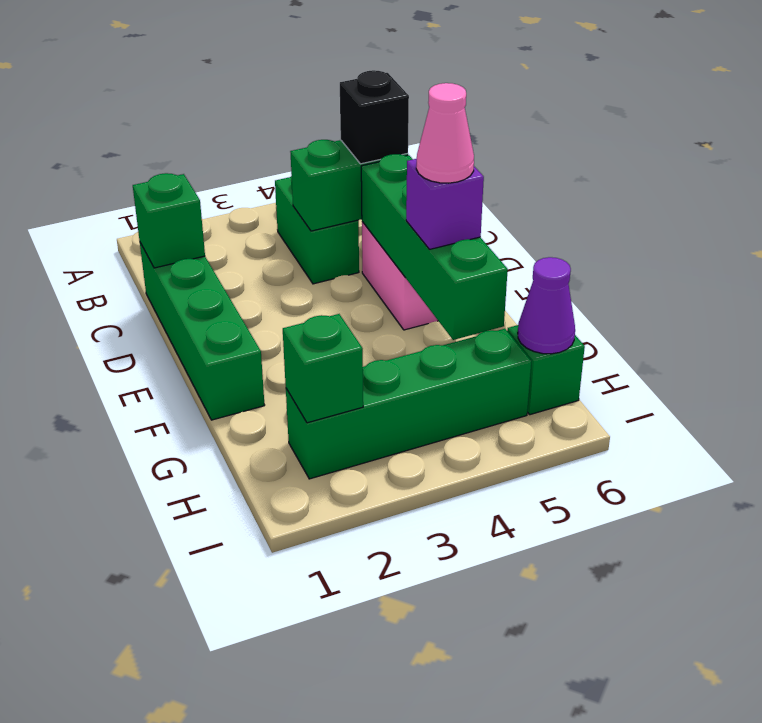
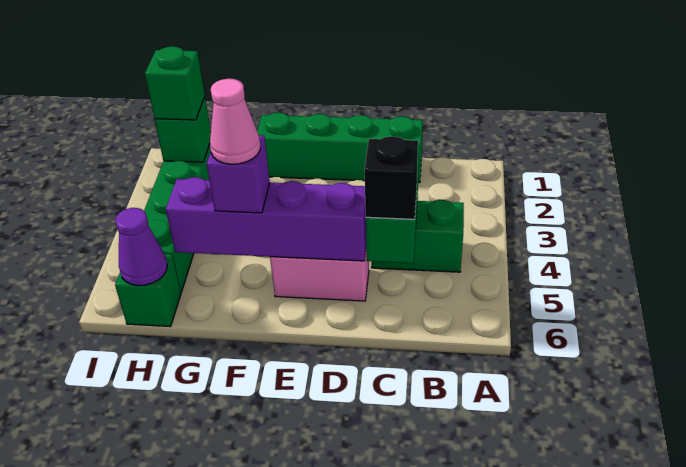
green 1x1 brick [133,173,205,268] -> green 1x1 brick moved to [145,46,205,120]
green 1x4 brick [361,154,508,340] -> purple 1x4 brick [166,177,366,261]

